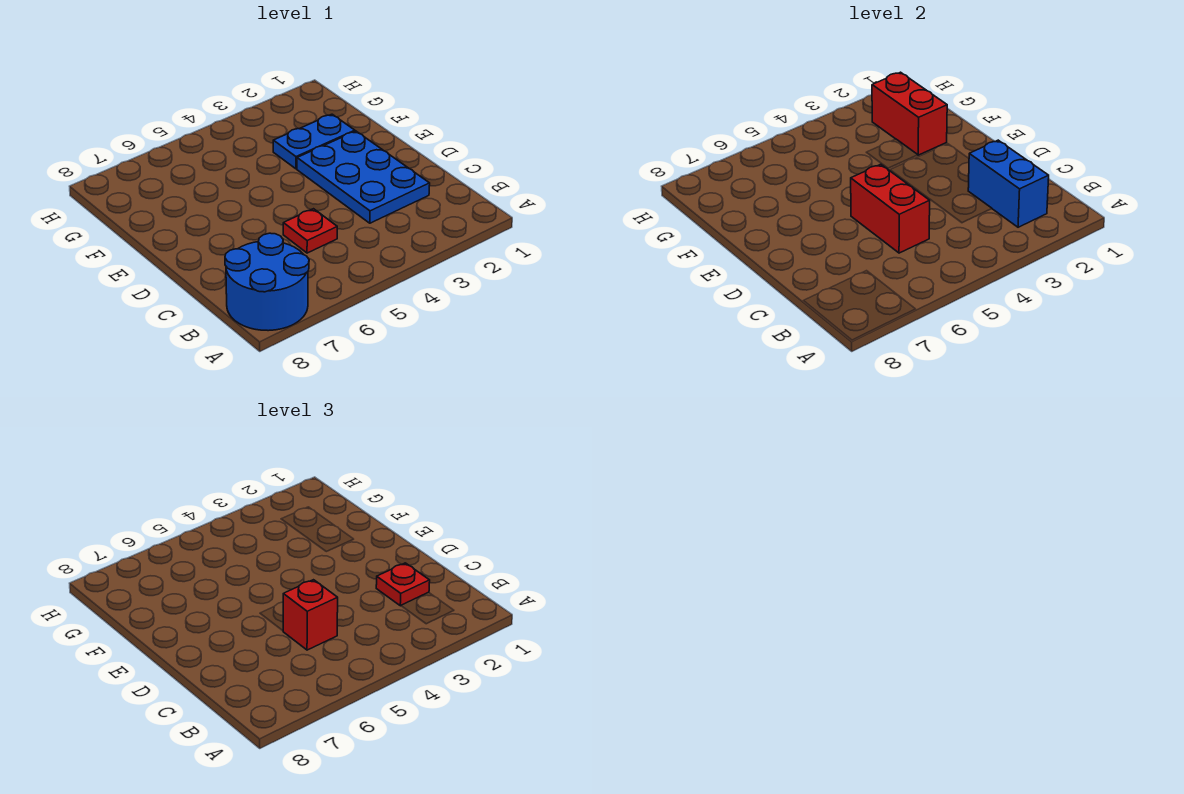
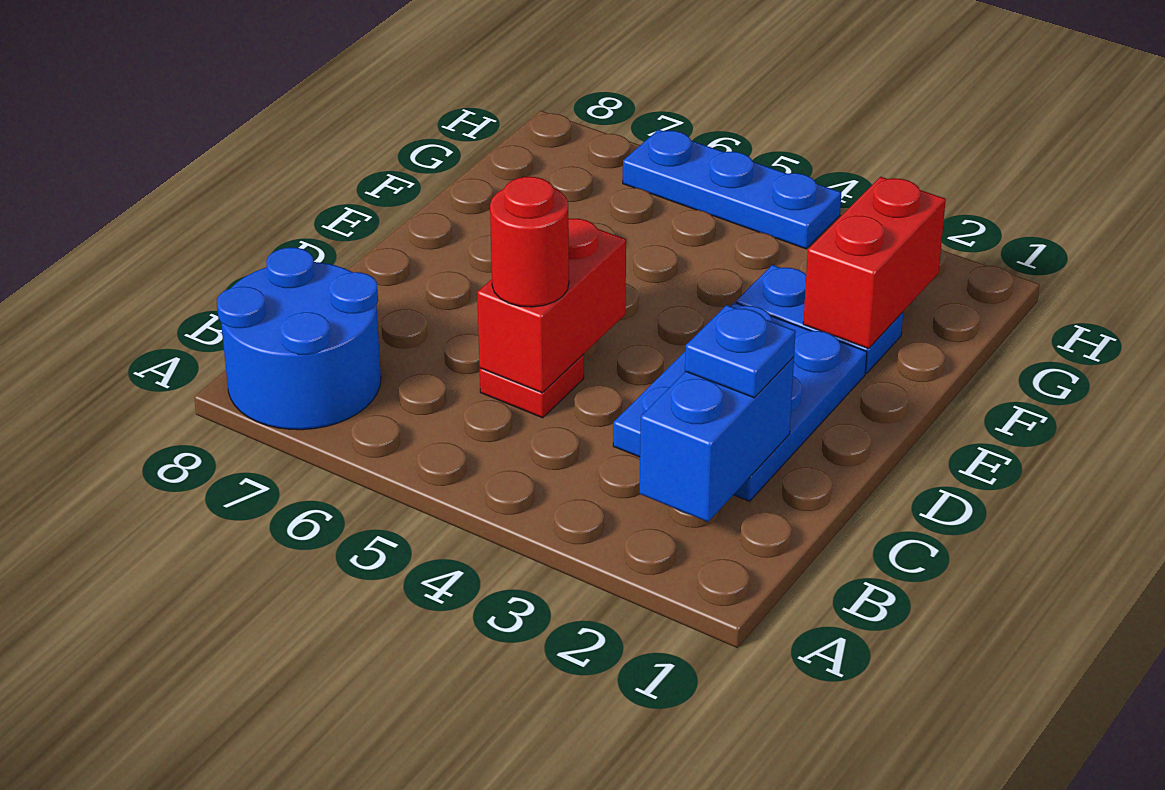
red 1x1 plate [376,563,430,606] -> blue 1x1 plate [685,305,796,398]
red 1x1 brick [283,580,338,650] -> red 1x1 round brick [490,177,569,307]
none -> blue 1x3 plate [623,129,841,249]

